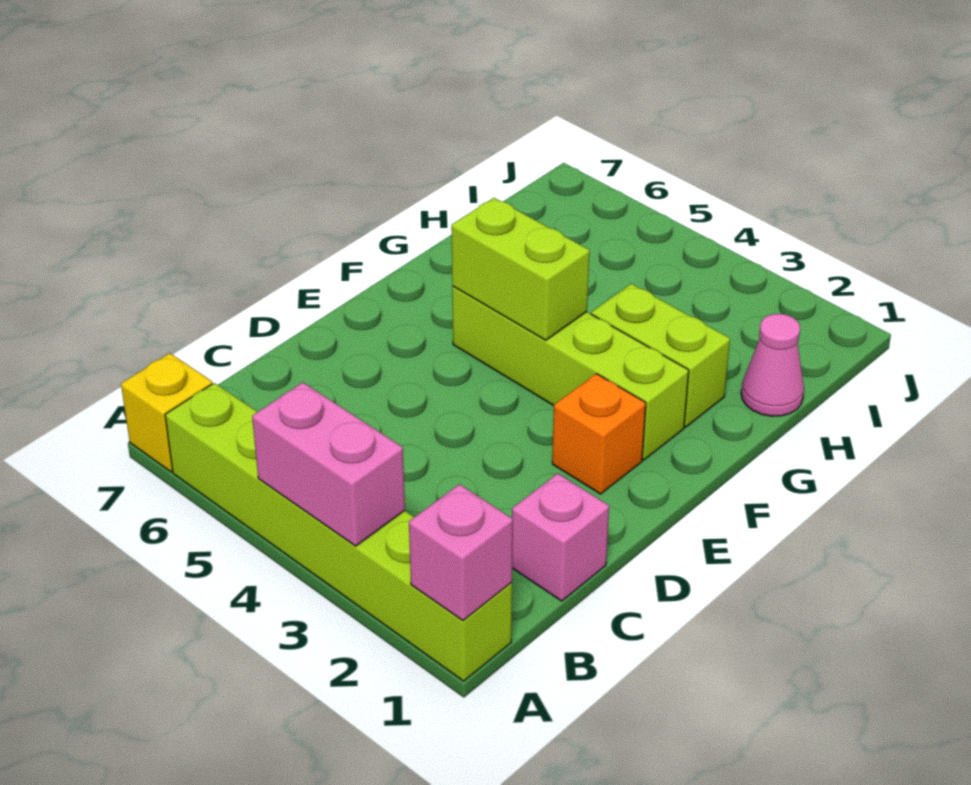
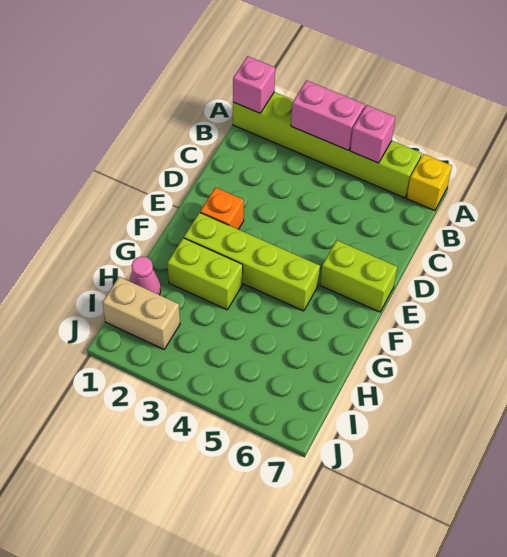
pink 1x1 brick [512,473,609,601] -> pink 1x1 brick moved to [350,105,395,163]
lime 1x2 brick [451,198,590,340] -> lime 1x2 brick moved to [320,240,397,312]
none -> tan 1x2 brick [102,277,180,349]

